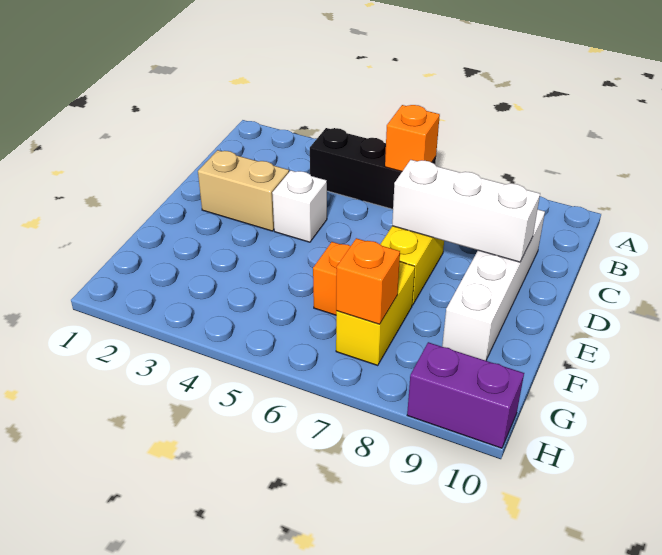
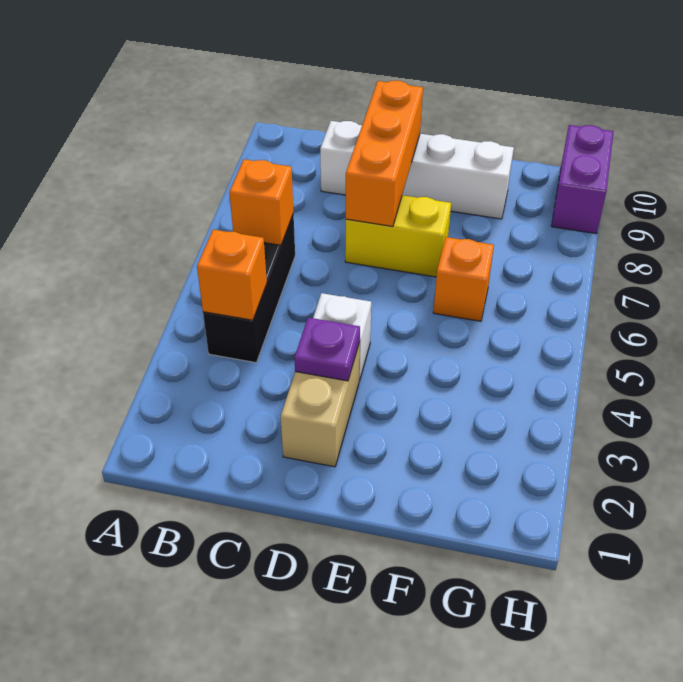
none -> purple 1x1 plate [294,318,360,381]
white 1x3 brick [392,160,540,262] -> orange 1x3 brick [346,81,423,226]
yellow 1x2 brick [336,262,415,365] -> none
orange 1x1 brick [336,238,400,324] -> orange 1x1 brick moved to [197,230,267,320]

